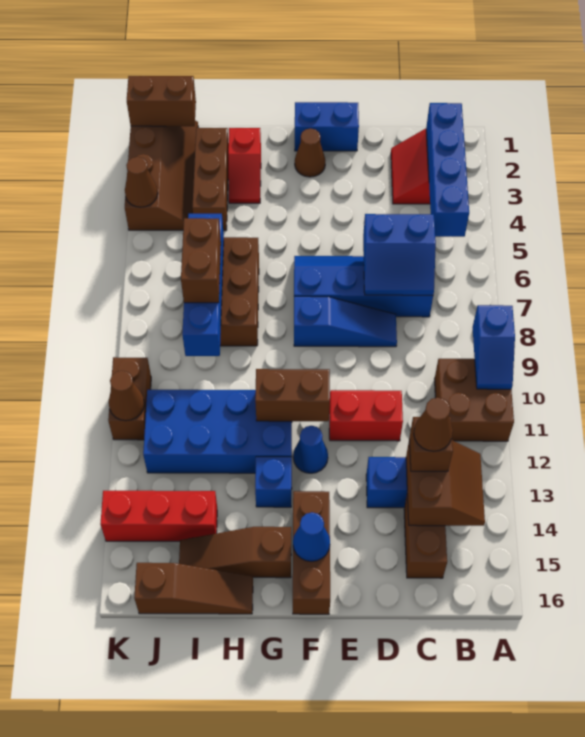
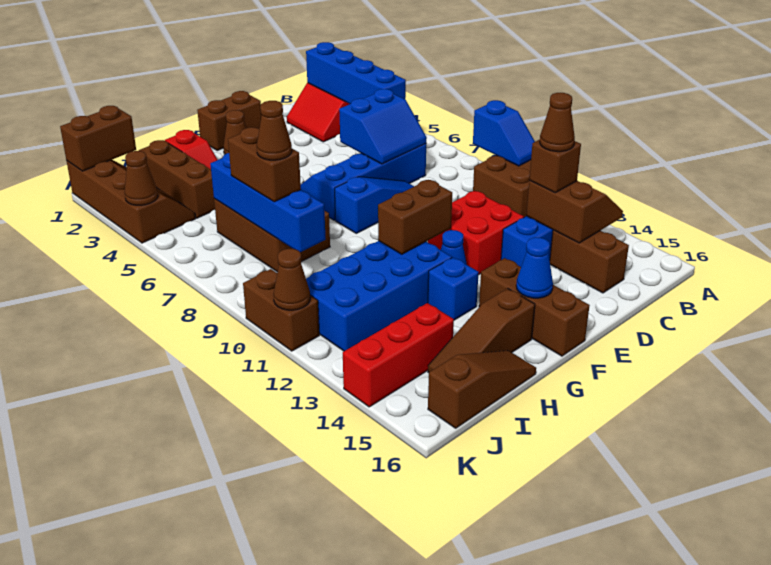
red 1x2 brick [329,390,403,441] -> red 2x2 brick [428,191,524,275]
blue 1x2 brick [295,102,359,151] -> brown 1x2 brick [197,91,262,150]
none -> brown 1x1 cone [257,101,292,160]

